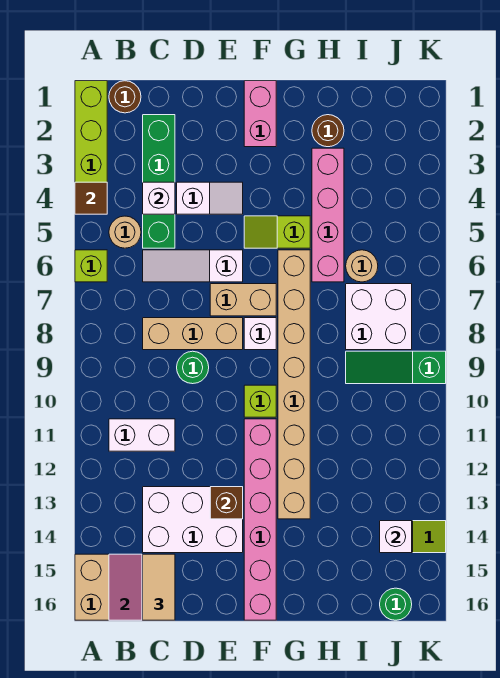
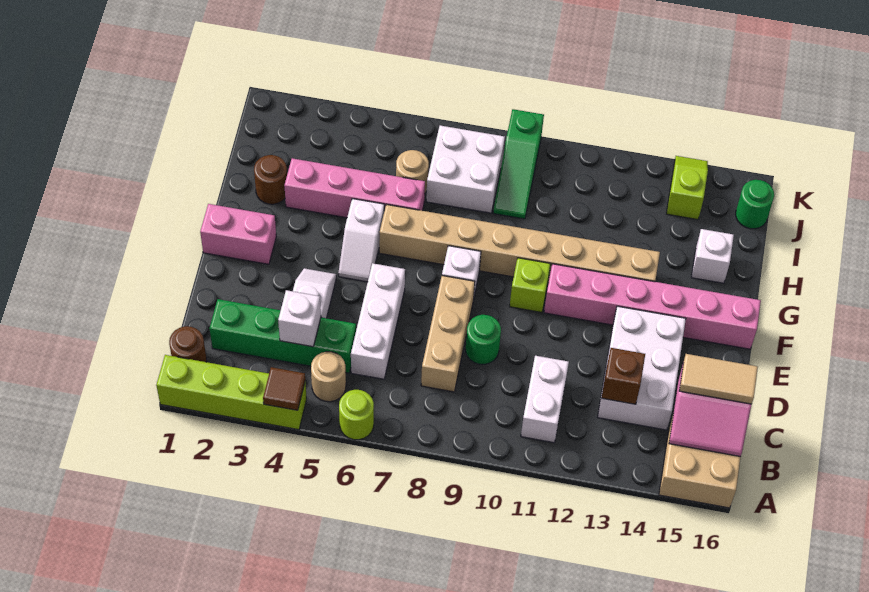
lime 1x1 brick [75,250,107,282] -> lime 1x1 round brick [339,390,374,440]
white 1x3 slope [143,250,243,282] -> white 1x3 brick [351,263,405,379]
tan 1x2 brick [210,284,276,316] -> none
brown 1x1 brick [210,487,243,519] -> brown 1x1 brick moved to [602,348,645,404]
lime 1x2 slope [244,216,310,248] -> white 1x2 slope [338,199,384,282]
white 1x1 brick [380,521,412,553] -> white 1x1 brick moved to [691,229,734,283]

